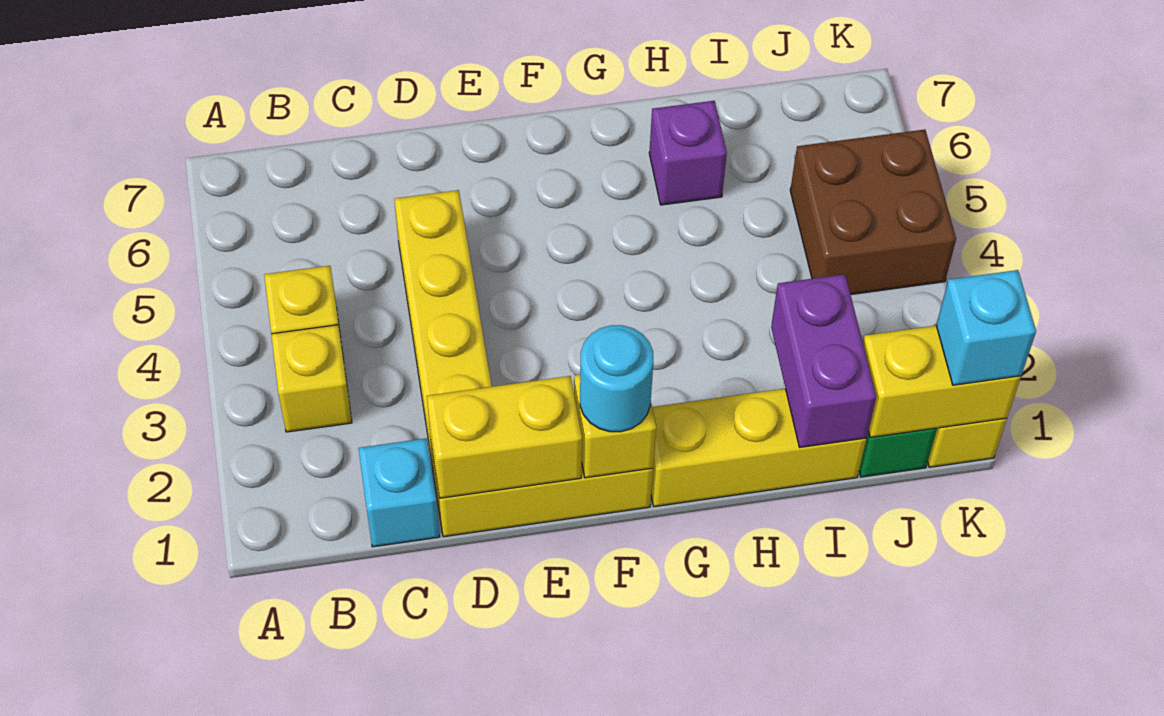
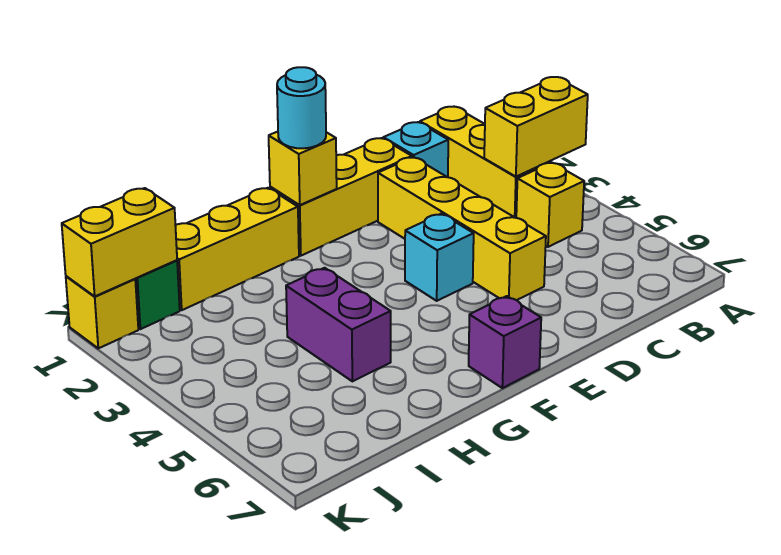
yellow 1x1 brick [271,325,352,432] -> yellow 1x3 brick [420,107,550,218]
yellow 1x2 brick [427,376,582,498] -> yellow 1x2 brick moved to [484,77,588,177]
purple 1x1 brick [649,101,727,205] -> purple 1x1 brick moved to [469,296,541,388]
purple 1x2 brick [771,274,876,447] -> purple 1x2 brick moved to [286,268,391,381]
brown 2x2 brick [790,130,956,294] -> none
cyan 1x1 brick [936,270,1036,385] -> cyan 1x1 brick moved to [405,214,474,301]

